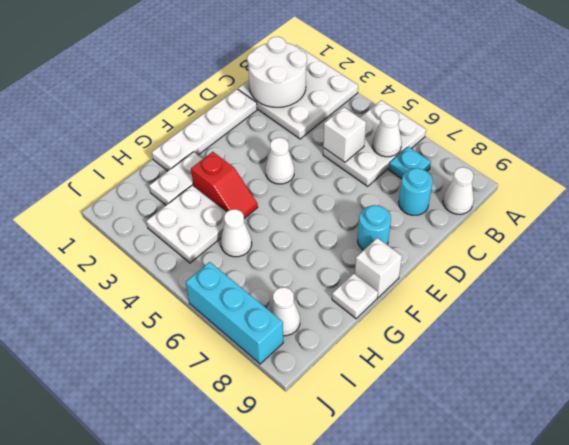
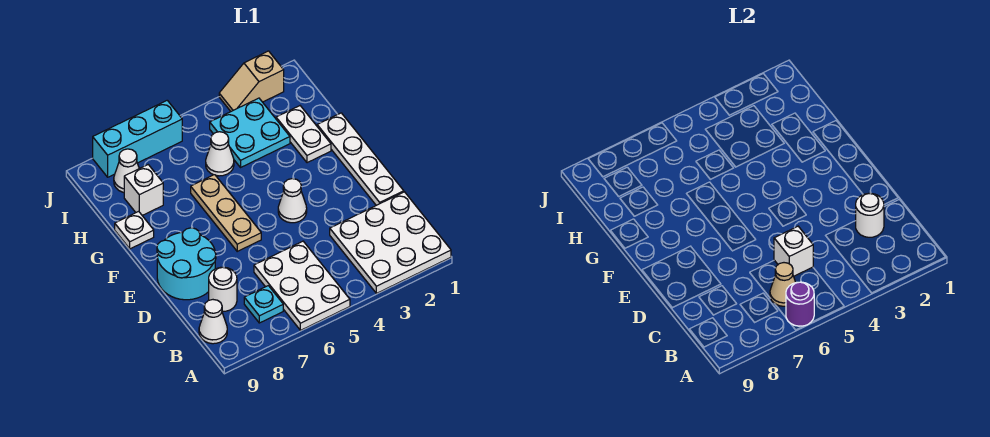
none -> purple 1x1 round brick [786,282,814,326]
white 2x2 round brick [247,37,307,107] -> white 1x1 round brick [856,193,884,237]
white 1x1 cone [372,110,402,157] -> tan 1x1 cone [770,263,796,306]
cyan 1x1 round brick [399,168,433,215] -> white 1x1 round brick [209,267,237,312]
none -> tan 1x3 plate [191,175,261,251]
cyan 1x1 round brick [358,205,391,250] -> cyan 2x2 round brick [157,228,216,300]
white 1x1 brick [355,238,402,297] -> white 1x1 brick moved to [124,165,163,215]
red 1x2 slope [191,152,258,219] -> none
white 2x2 plate [146,186,226,263] -> cyan 2x2 plate [210,98,290,167]
none -> tan 1x2 slope [219,51,284,111]

